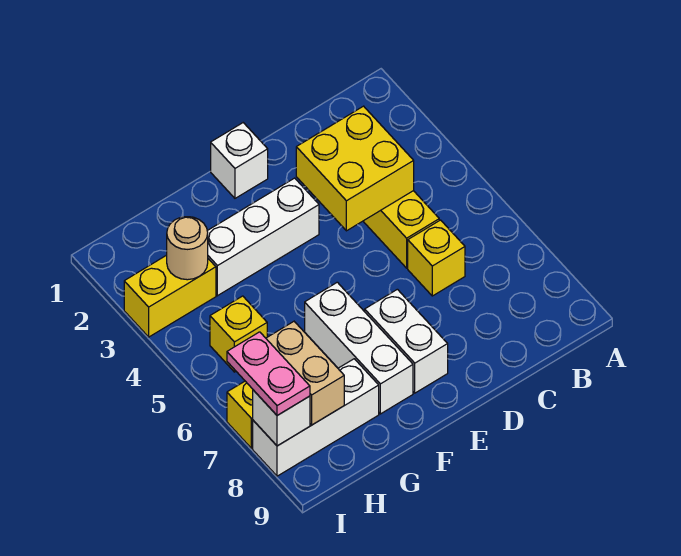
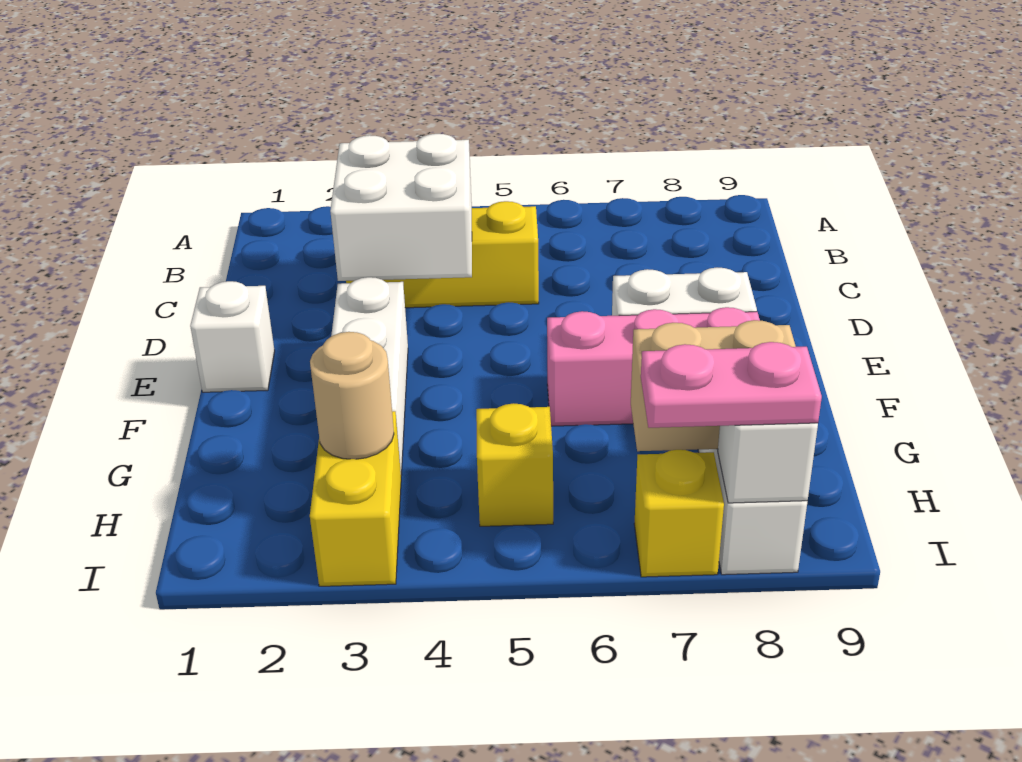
yellow 2x2 brick [296,106,414,231] -> white 2x2 brick [330,134,472,281]
yellow 1x1 brick [408,220,465,296] -> none
white 1x3 brick [305,282,413,414] -> pink 1x3 brick [547,307,760,426]

